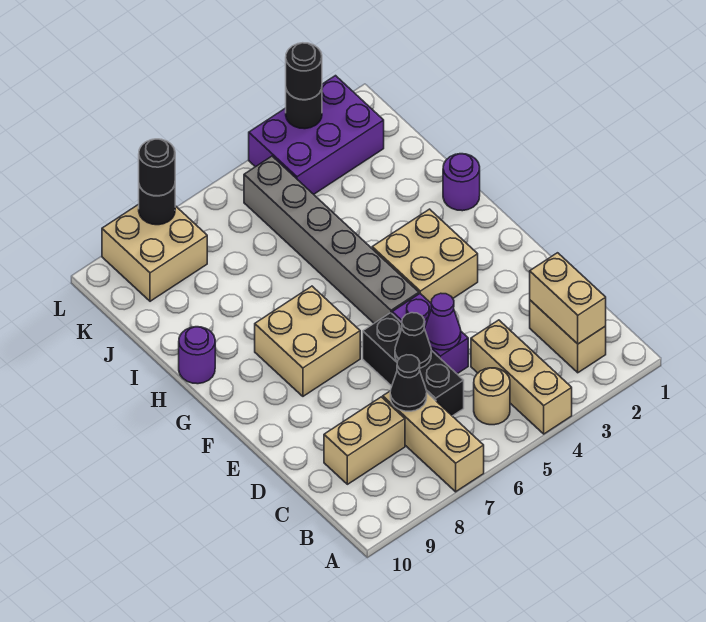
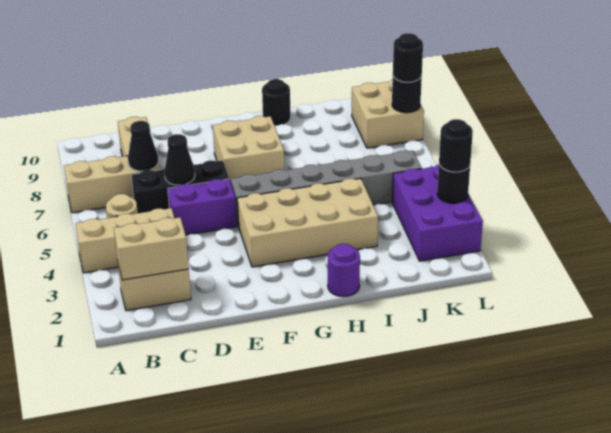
purple 1x1 cone [424,293,461,350] -> none
tan 2x2 brick [372,209,478,303] -> tan 2x4 brick [237,178,378,267]
purple 1x1 round brick [179,327,215,384] -> black 1x1 round brick [262,79,291,126]

